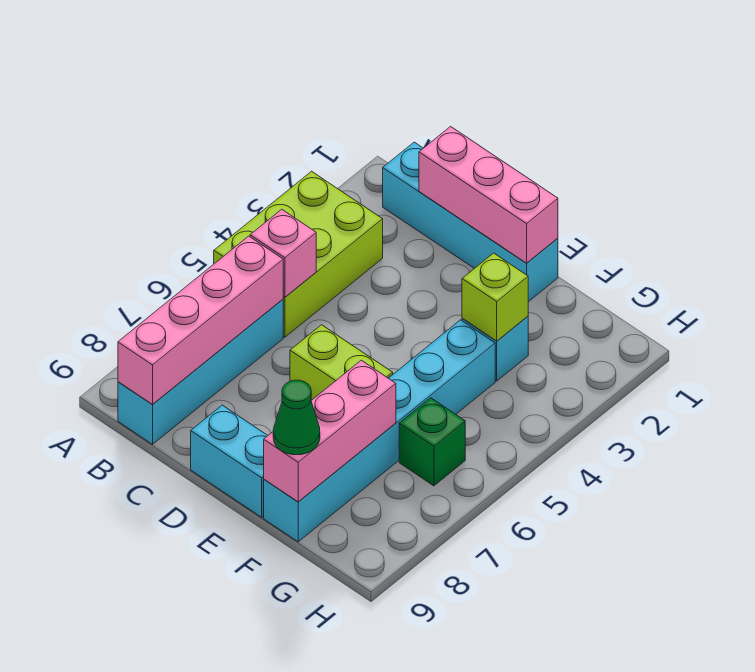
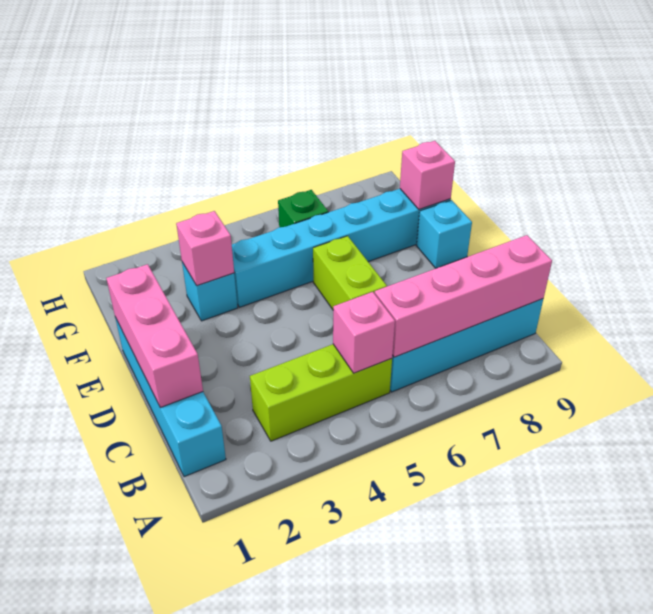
lime 2x3 brick [214,171,383,337] -> lime 1x3 brick [250,344,392,441]
cyan 1x2 brick [191,405,268,517] -> cyan 1x1 brick [416,200,472,268]
lime 1x1 brick [462,253,528,341] -> pink 1x1 brick [176,211,234,286]
pink 1x3 brick [264,360,396,502] -> pink 1x1 brick [400,141,455,209]
green 1x1 cone [273,380,320,455] -> none

